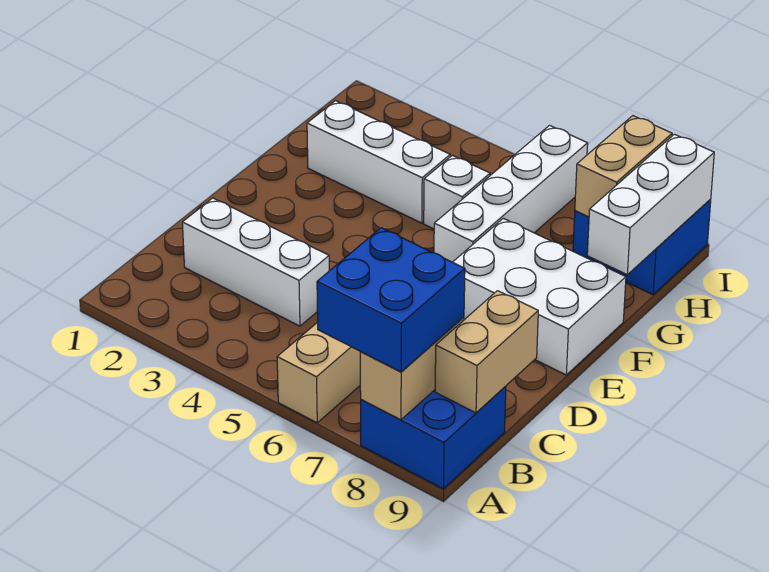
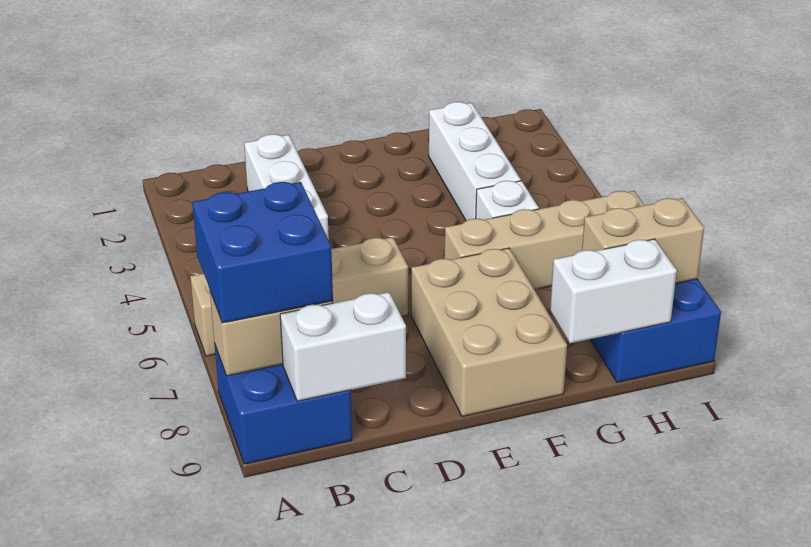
tan 1x2 brick [435,291,538,413] -> white 1x2 brick [280,292,406,401]
white 2x3 brick [453,218,626,375] -> tan 2x3 brick [411,248,567,416]
white 1x4 brick [434,125,588,262] -> tan 1x4 brick [444,191,644,289]
white 1x3 brick [587,134,714,275] -> white 1x2 brick [550,239,677,343]

